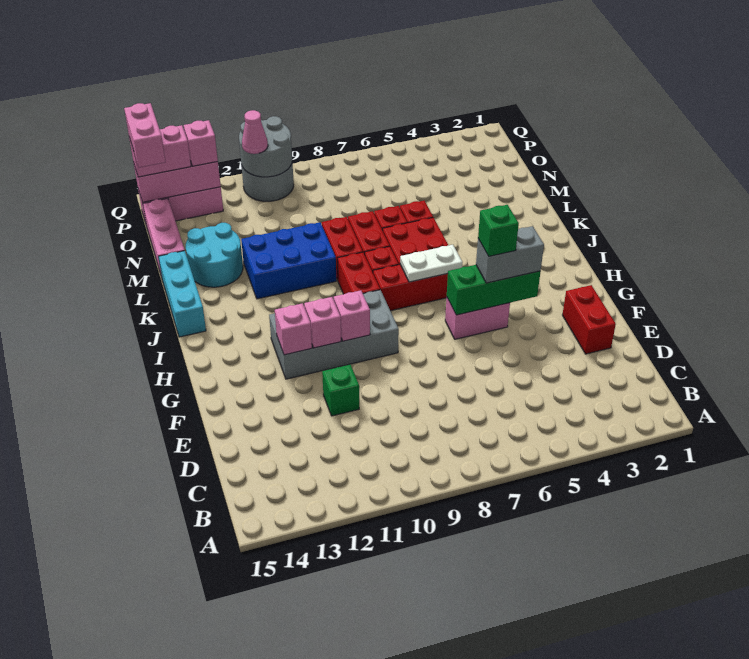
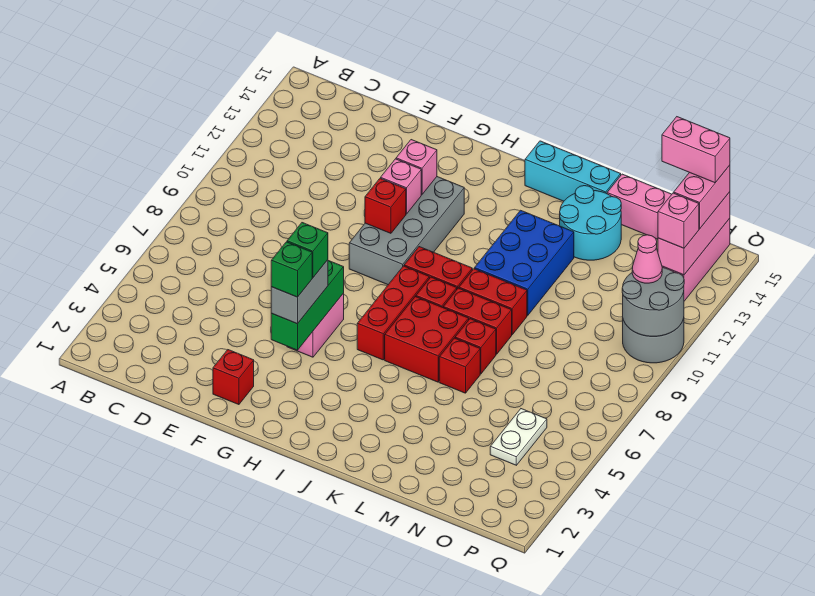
red 1x2 brick [563,285,616,354] -> red 1x1 brick [213,350,254,405]
green 1x1 brick [322,364,359,416] -> green 1x1 brick moved to [271,242,312,297]
pink 1x1 brick [334,290,370,341] -> red 1x1 brick [365,178,406,233]
white 1x2 plate [400,245,463,282] -> white 1x2 plate moved to [490,409,547,465]

